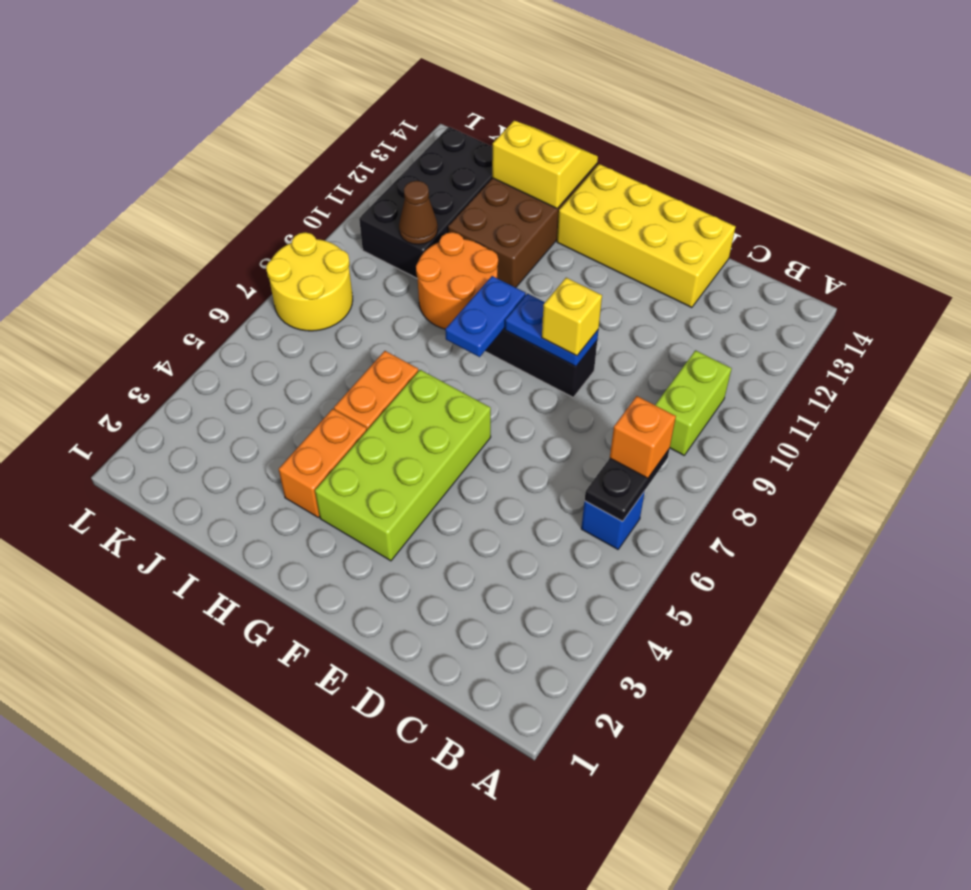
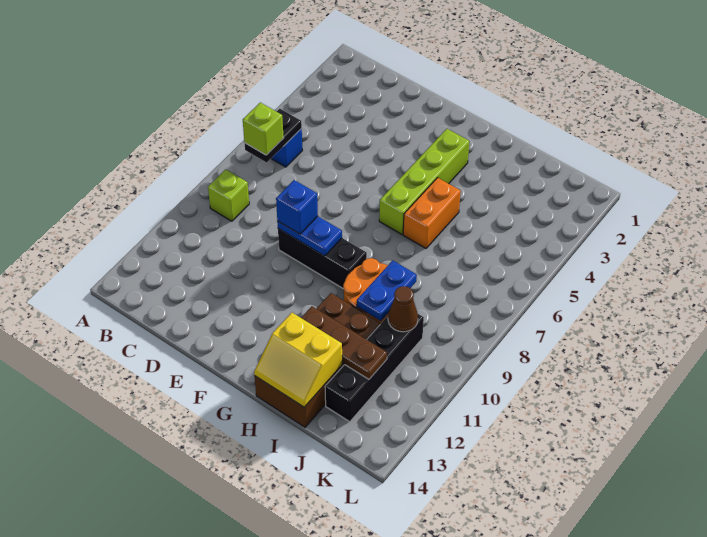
orange 1x1 brick [610,396,676,478] -> lime 1x1 brick [243,103,284,155]
lime 1x2 brick [655,350,732,455] -> lime 1x1 brick [208,169,249,221]
yellow 2x4 brick [557,164,736,308] -> none
yellow 1x1 brick [542,278,602,356] -> blue 1x1 brick [276,180,318,234]
lime 2x4 brick [315,370,491,561] -> lime 1x4 brick [379,129,469,234]
blue 1x2 plate [445,276,526,357] -> blue 1x2 plate moved to [357,261,417,321]
orange 1x2 brick [279,409,367,517] -> none
none -> brown 1x3 plate [301,306,387,379]
black 2x4 brick [359,127,493,279] -> black 1x4 brick [325,314,424,422]
yellow 2x2 round brick [266,232,353,331] -> none

